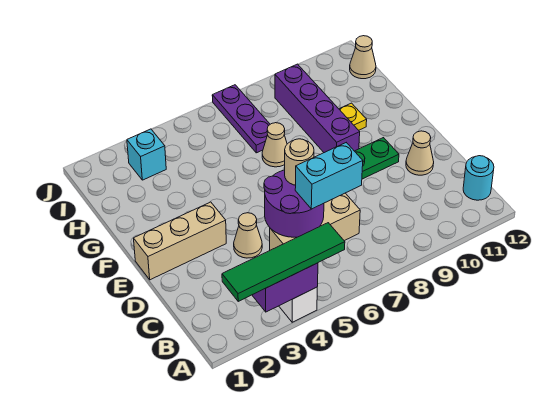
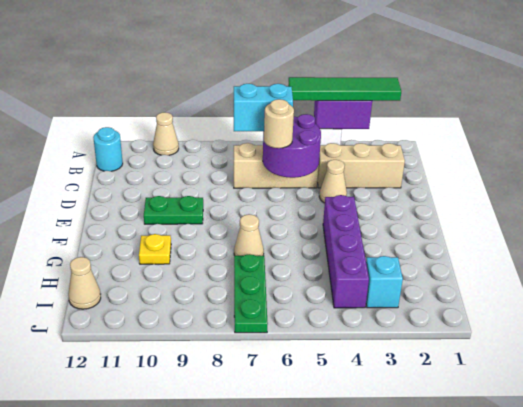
tan 1x1 cone [406,131,434,175] -> tan 1x1 cone moved to [153,112,179,155]
tan 1x3 brick [133,202,226,280] -> tan 1x3 brick moved to [317,143,405,188]
purple 1x4 brick [275,64,360,153] -> purple 1x4 brick moved to [323,195,369,308]
purple 1x3 plate [212,85,270,153] -> green 1x3 plate [234,254,268,333]

